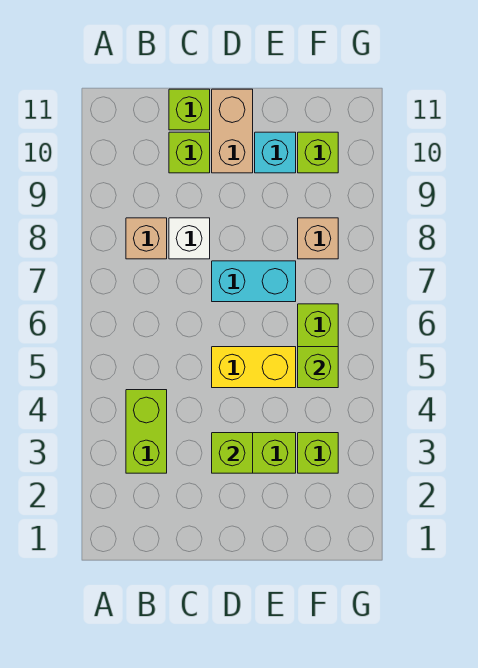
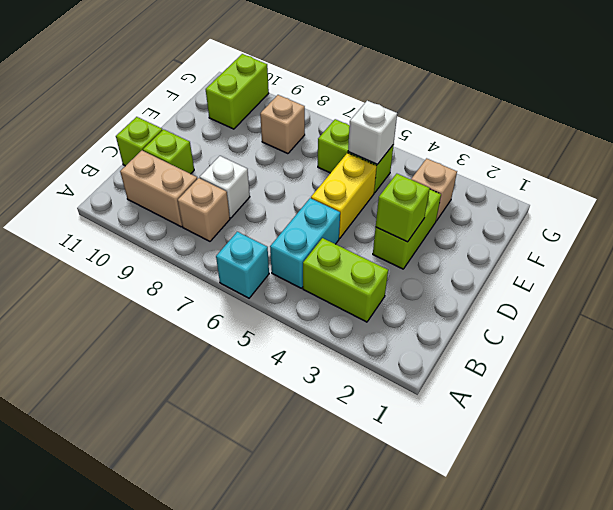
cyan 1x2 brick [212,261,296,302] -> cyan 1x2 brick moved to [270,198,340,288]
tan 1x2 brick [212,89,253,173] -> tan 1x2 brick moved to [120,151,197,227]
cyan 1x1 brick [255,132,296,173] -> cyan 1x1 brick moved to [216,232,269,298]
lime 1x1 brick [298,433,338,473] -> tan 1x1 brick [411,158,457,221]
lime 1x1 brick [298,347,338,388] -> white 1x1 brick [348,101,397,165]
lime 1x1 brick [298,132,338,173] -> lime 1x2 brick [206,54,269,129]

